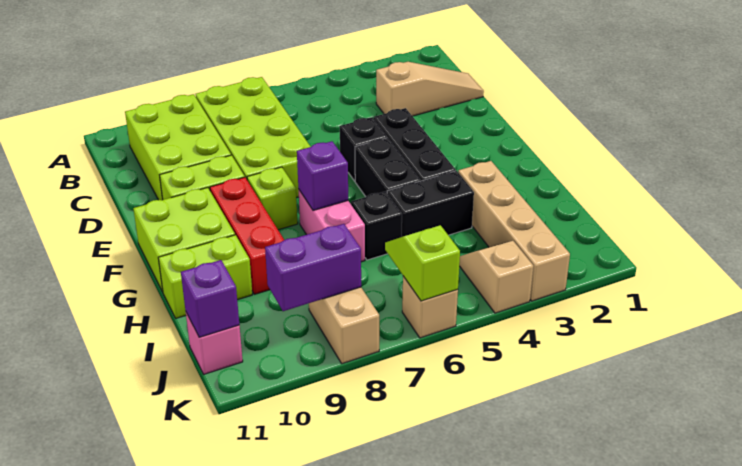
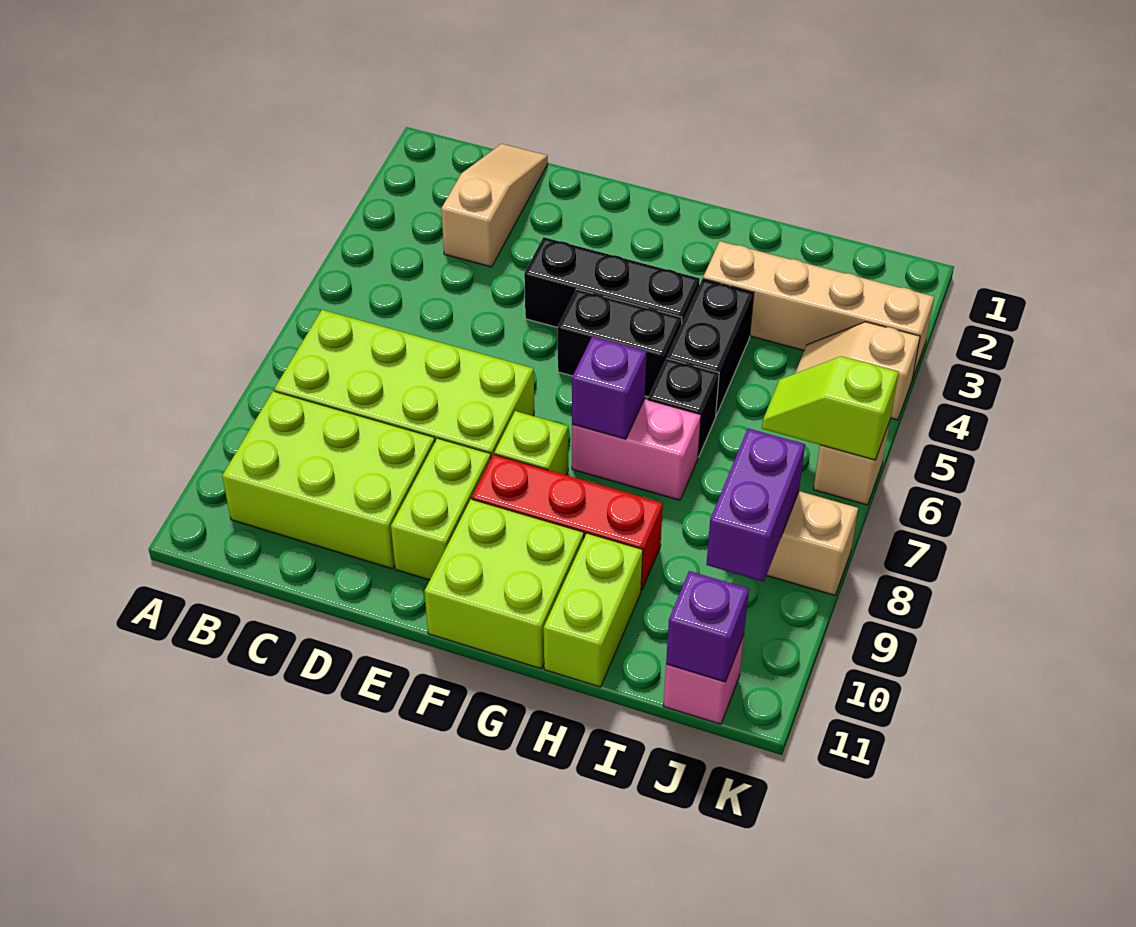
black 1x1 brick [340,117,387,181] -> none

